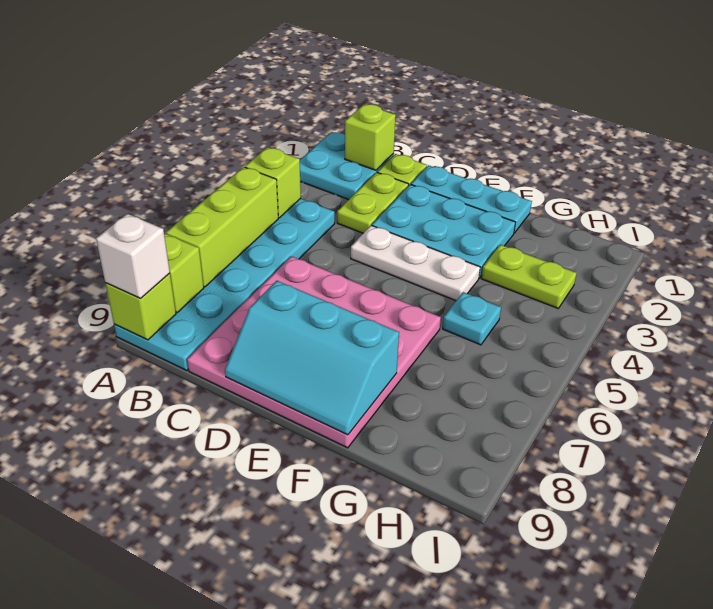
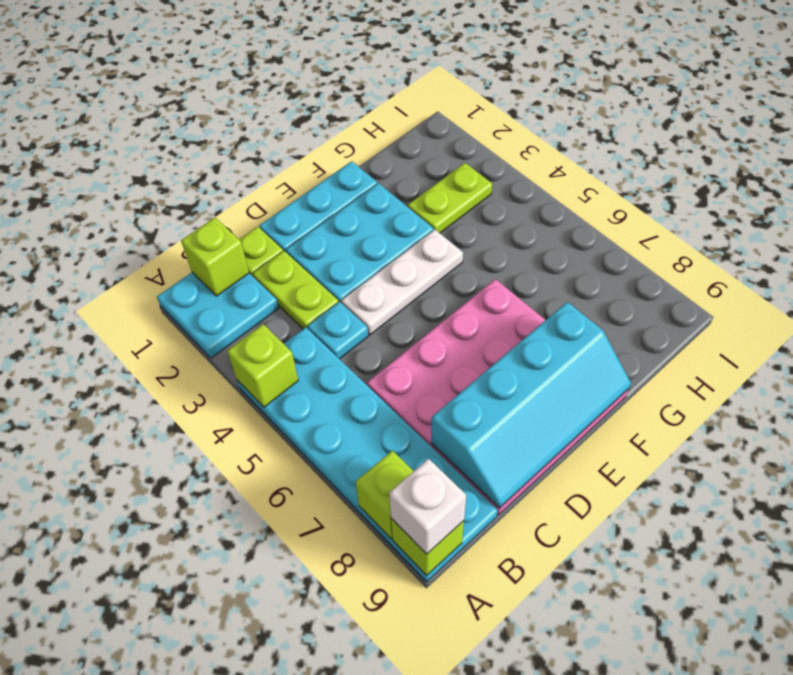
lime 1x3 brick [166,167,278,287] -> none
cyan 2x3 slope [225,281,399,435] -> cyan 2x4 slope [431,302,631,508]
cyan 1x1 plate [443,292,501,345] -> cyan 1x1 plate moved to [308,302,368,359]

